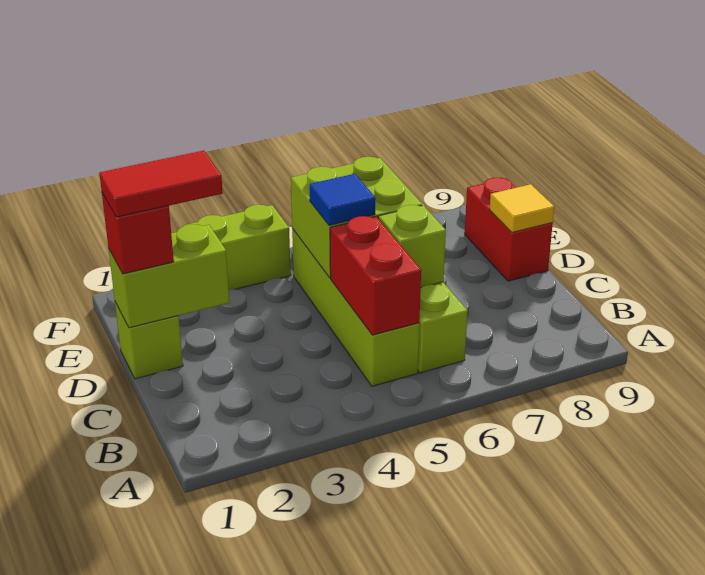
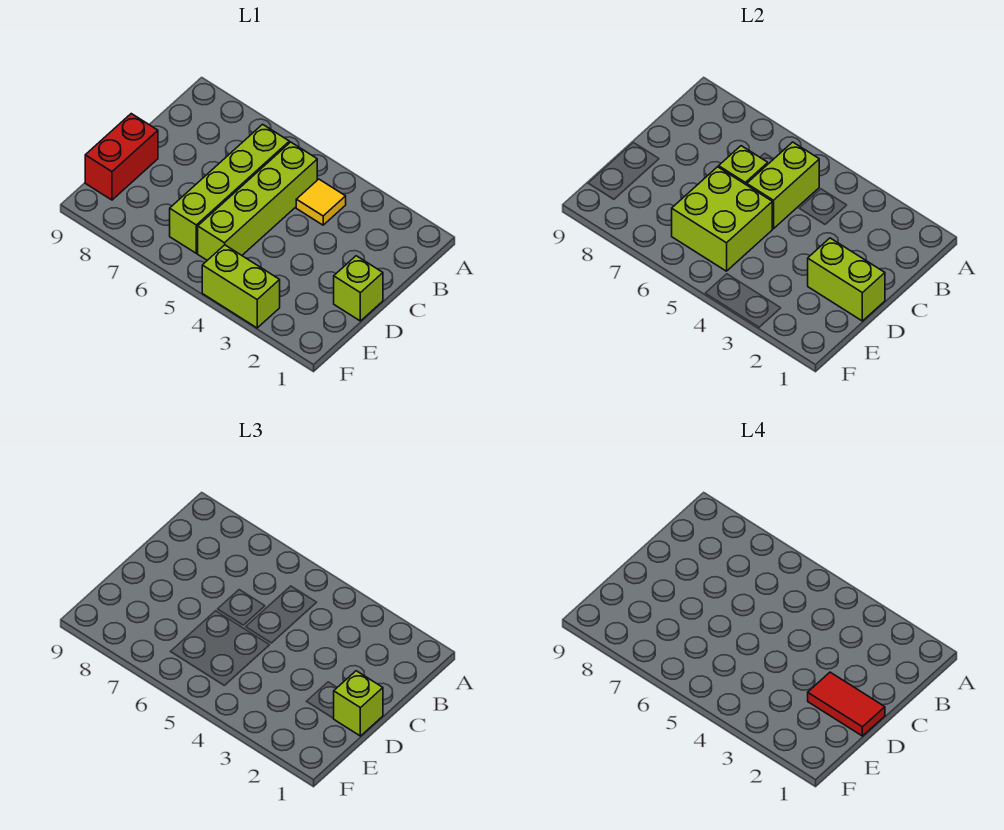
red 1x2 brick [330,216,421,335] -> lime 1x2 brick [747,142,819,229]
red 1x1 brick [102,193,174,274] -> lime 1x1 brick [333,671,383,736]
blue 1x1 tile [309,174,375,225] -> none
yellow 1x1 tile [490,184,554,232] -> yellow 1x1 tile moved to [296,179,346,225]

